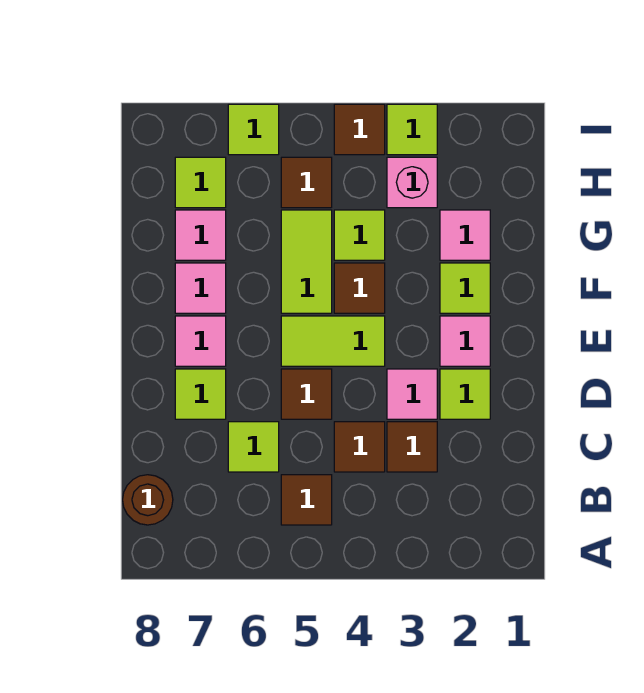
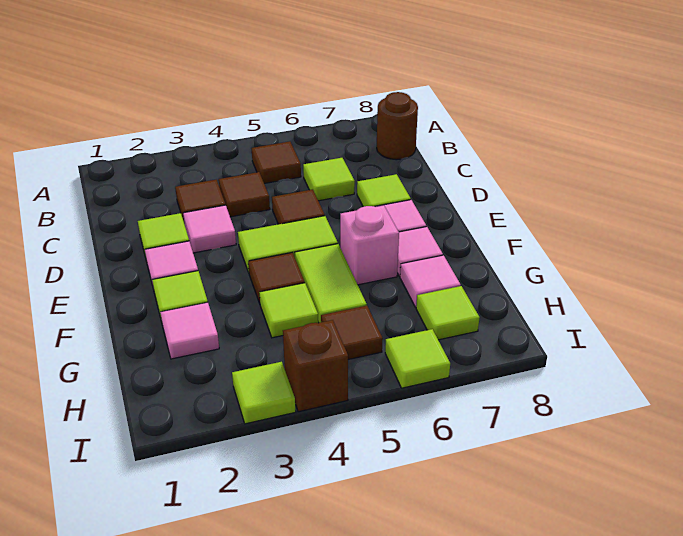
pink 1x1 brick [387,157,437,208] -> pink 1x1 brick moved to [340,205,399,285]
brown 1x1 tile [334,104,385,155] -> brown 1x1 brick [283,320,348,412]

